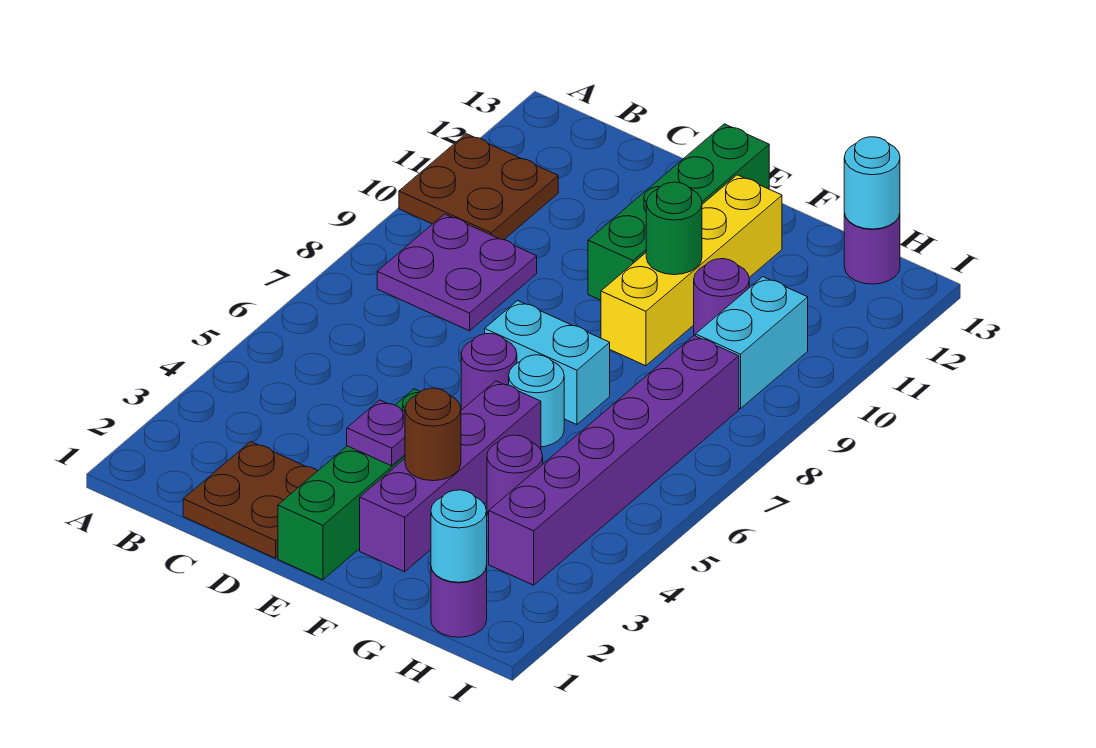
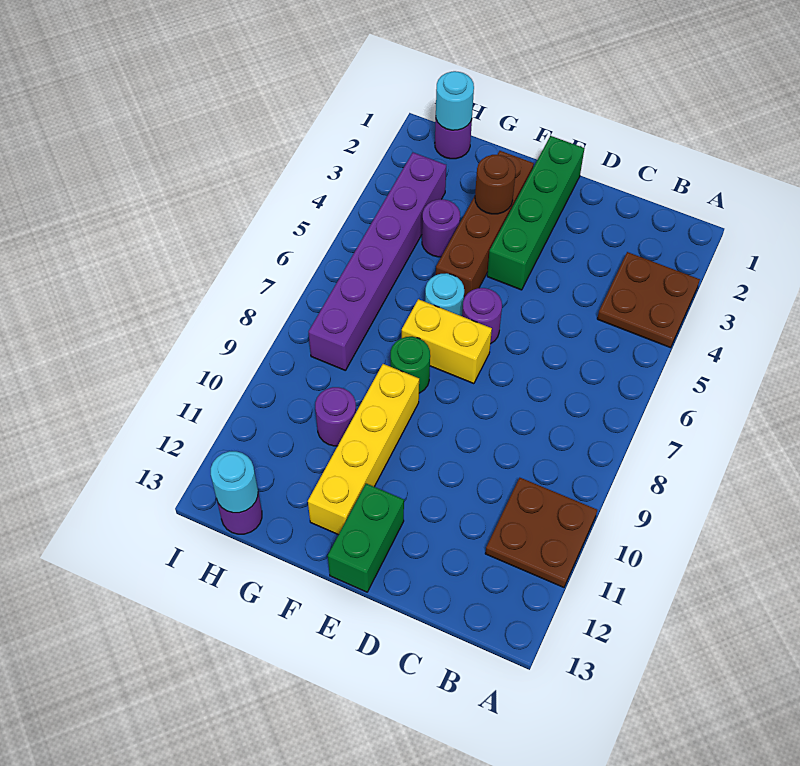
purple 2x2 plate [377,214,537,331] -> none
brown 2x2 plate [183,442,317,558] -> brown 2x2 plate moved to [597,252,700,348]
purple 1x1 plate [347,400,405,466] -> none
cyan 1x2 brick [485,301,610,425] -> yellow 1x2 brick [402,299,492,384]
green 1x4 brick [588,124,769,300] -> green 1x2 brick [328,484,404,592]
purple 1x4 brick [360,381,541,572] -> brown 1x4 brick [436,151,534,298]
green 1x1 round brick [646,182,702,275] -> green 1x1 round brick moved to [391,337,430,393]
cyan 1x2 brick [695,277,808,409] -> none

